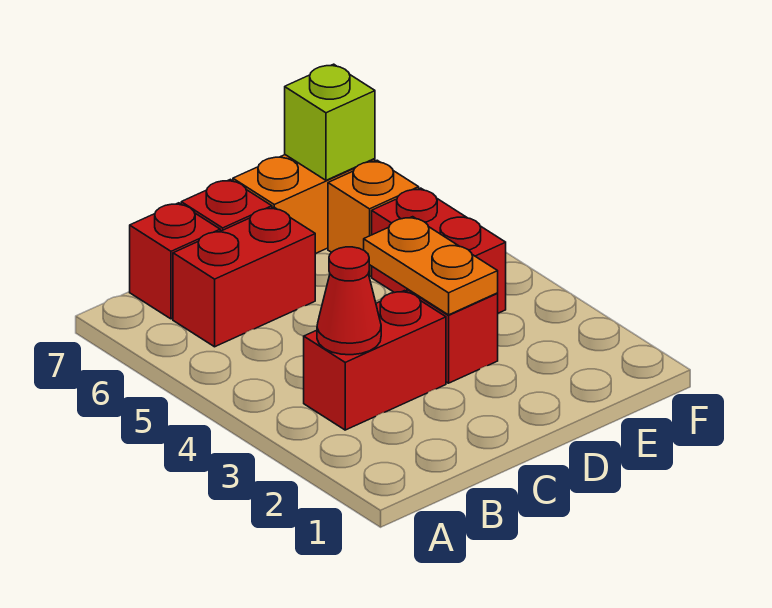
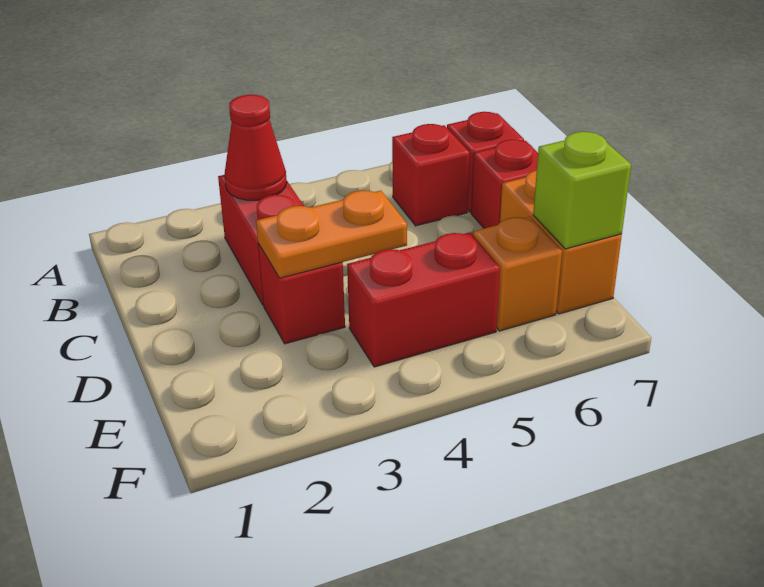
red 1x2 brick [173,207,315,347] -> red 1x1 brick [392,124,470,226]

